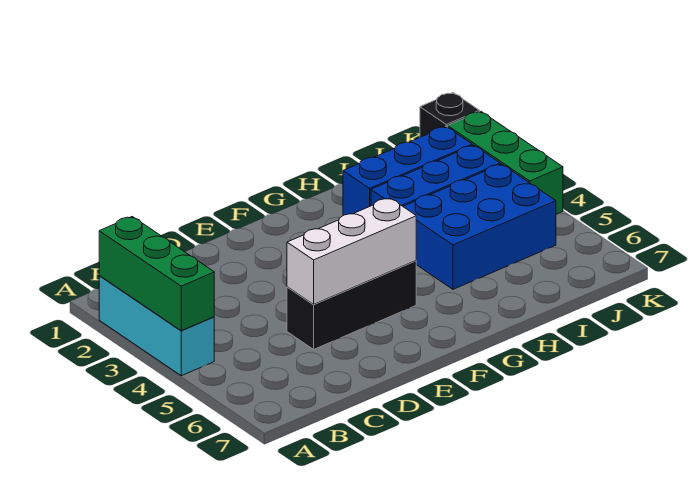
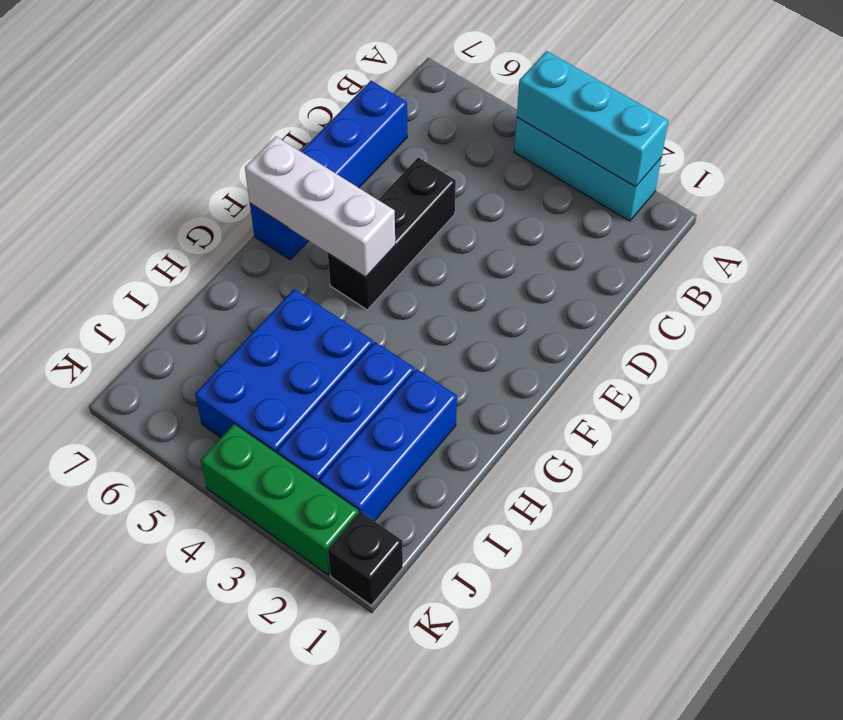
green 1x3 brick [99,217,214,331] -> cyan 1x3 brick [517,51,668,187]
none -> blue 1x4 brick [250,81,407,260]
white 1x3 brick [287,198,416,305] -> white 1x3 brick turned to [245,137,395,277]

